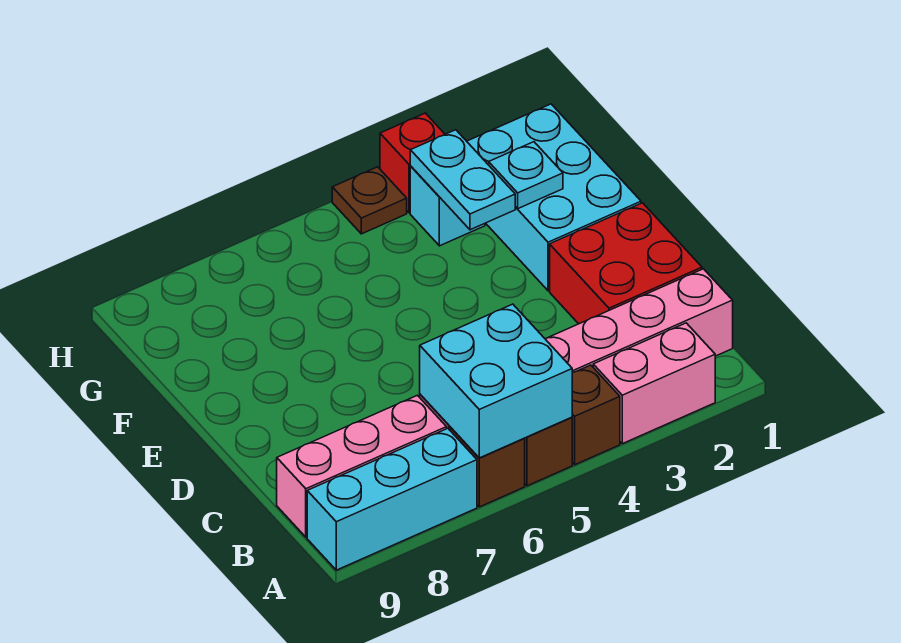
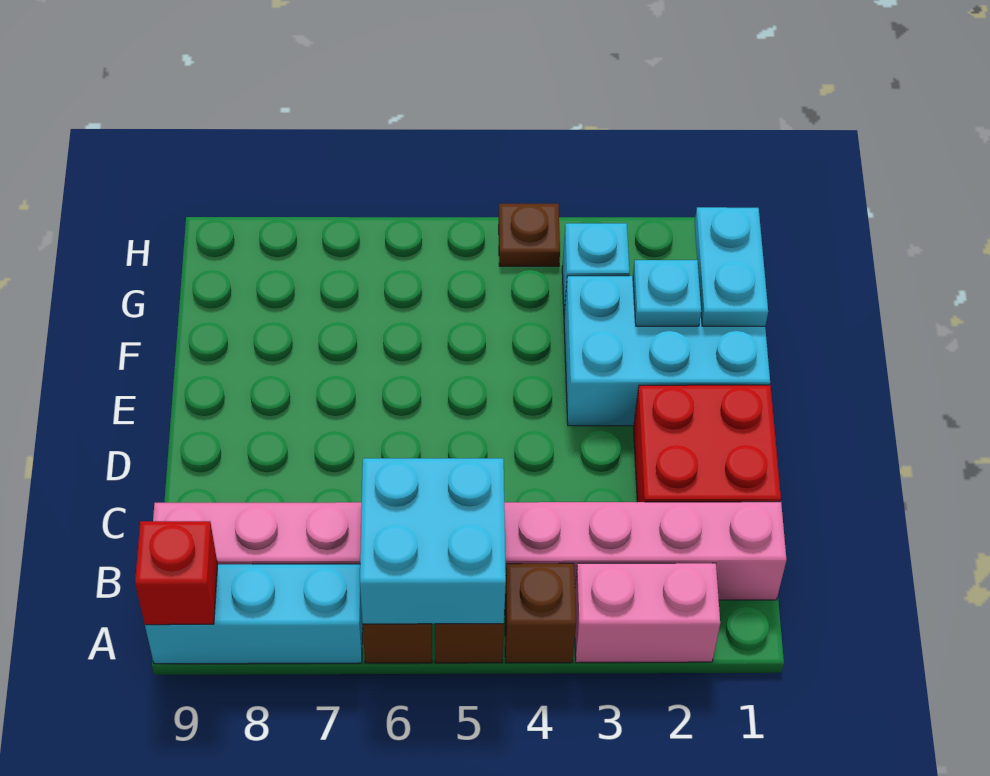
cyan 2x3 brick [467,104,641,291] -> cyan 2x3 brick turned to [564,276,770,426]
cyan 1x2 plate [410,130,515,230] -> cyan 1x2 plate moved to [695,207,768,326]
red 1x1 brick [380,113,445,213] -> red 1x1 brick moved to [135,521,218,625]

